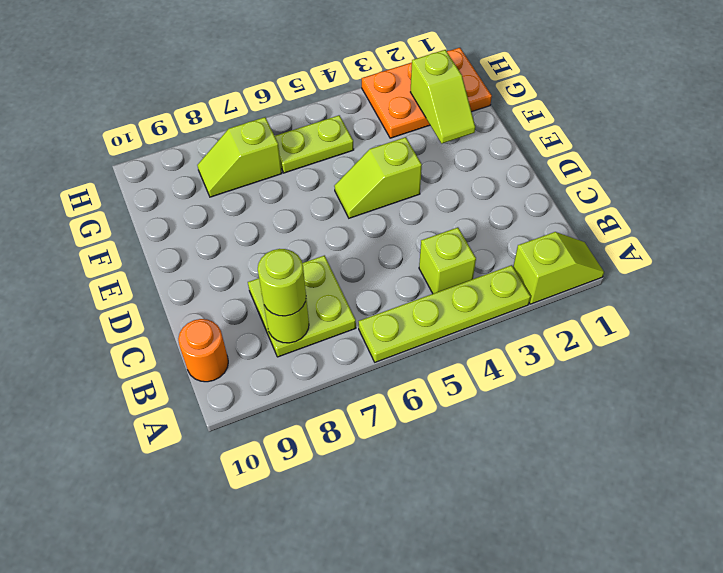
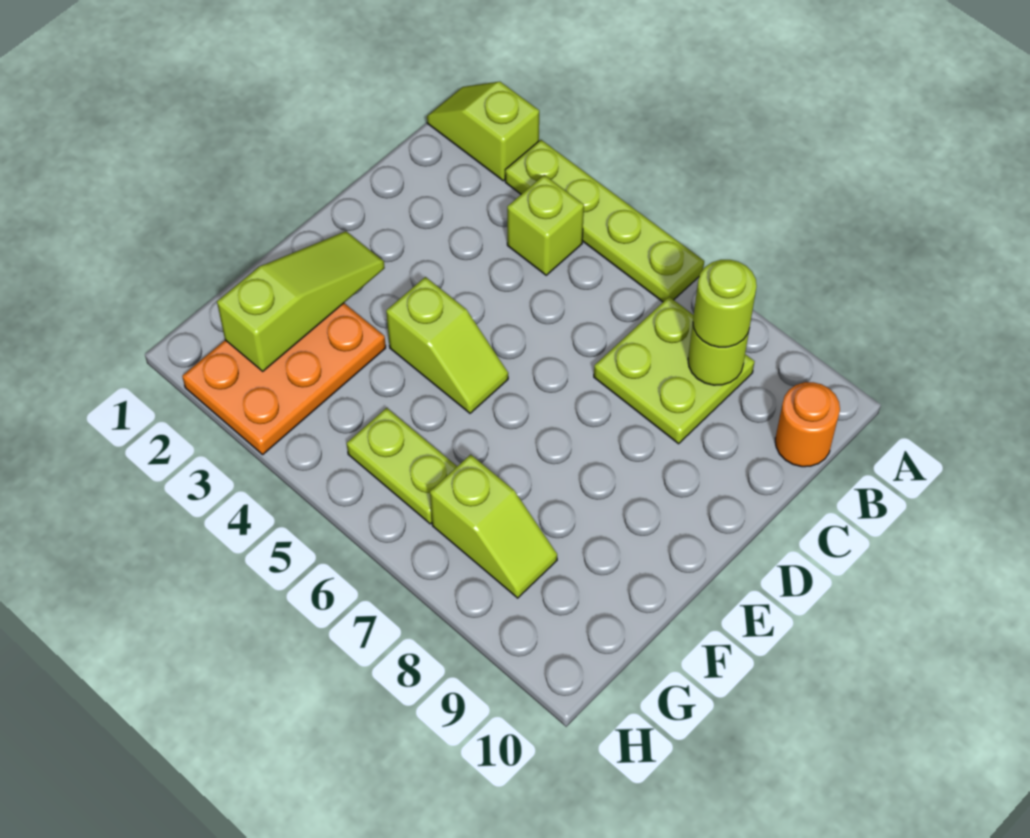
lime 1x2 slope [411,50,475,143] -> lime 1x3 slope [217,231,385,371]
orange 2x3 plate [362,48,492,138] -> orange 2x3 plate turned to [182,303,386,454]

